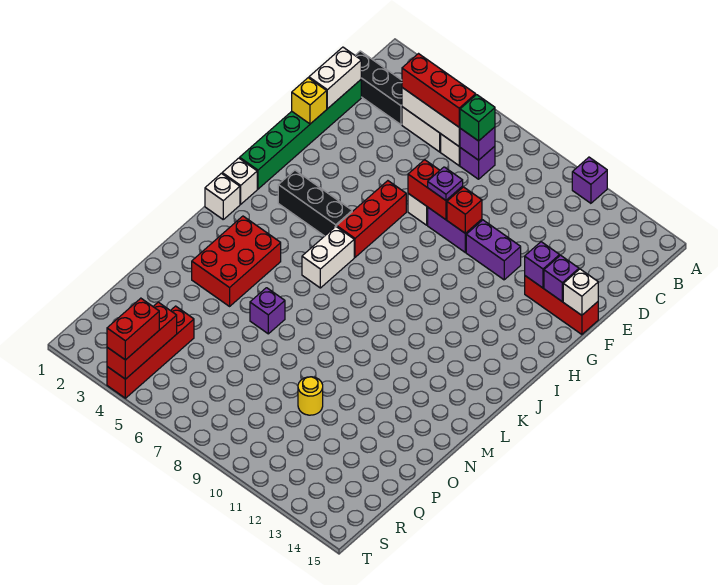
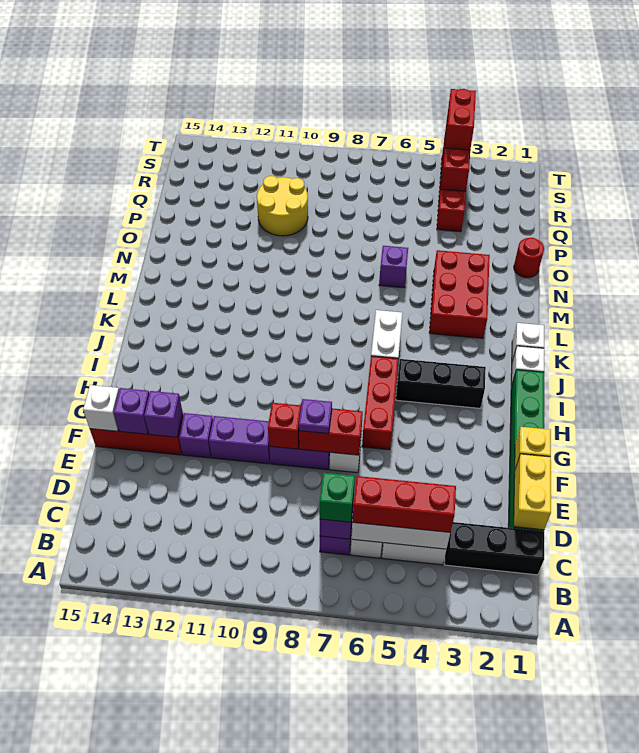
purple 1x1 brick [572,157,607,203] -> purple 1x1 brick moved to [179,413,213,458]
white 1x2 brick [309,47,361,109] -> yellow 1x2 brick [514,454,551,530]
none -> red 1x1 round brick [514,238,544,278]
yellow 1x1 round brick [298,377,323,415] -> yellow 2x2 round brick [257,176,308,236]

